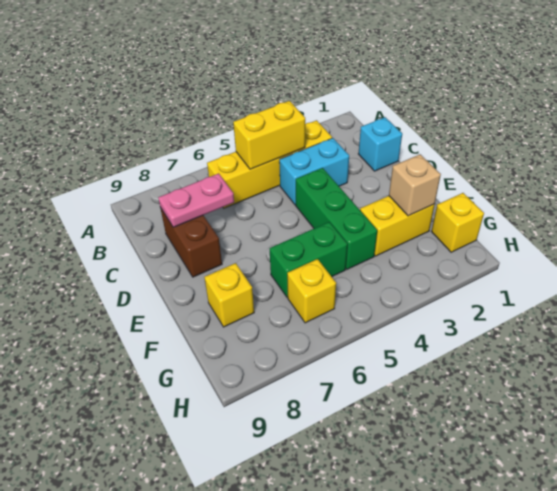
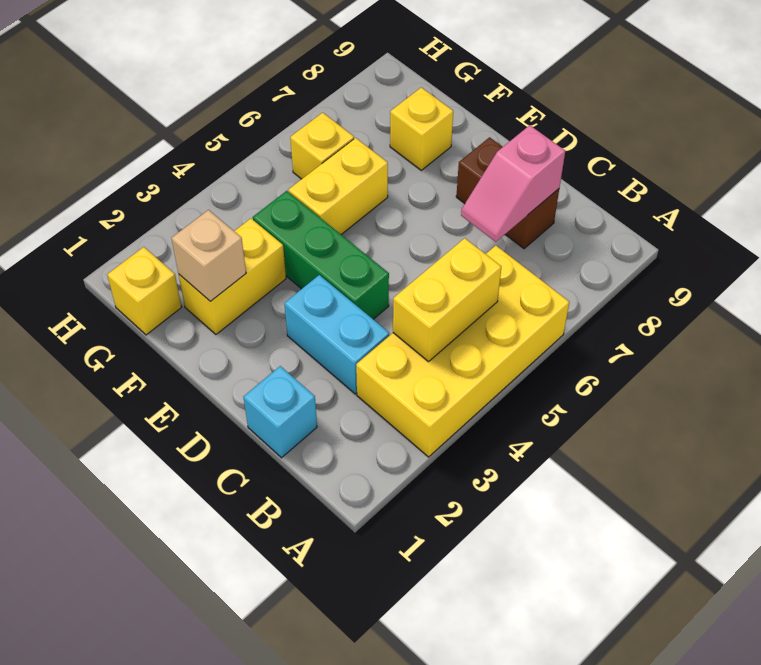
yellow 1x4 brick [207,120,332,208] -> yellow 2x4 brick [356,246,569,457]
cyan 1x2 brick [279,138,349,205] -> cyan 1x2 brick turned to [284,275,389,394]
pink 1x2 plate [158,173,234,227] -> pink 1x2 slope [461,125,565,242]
green 1x2 brick [270,222,347,297] -> yellow 1x2 brick [288,138,388,234]

